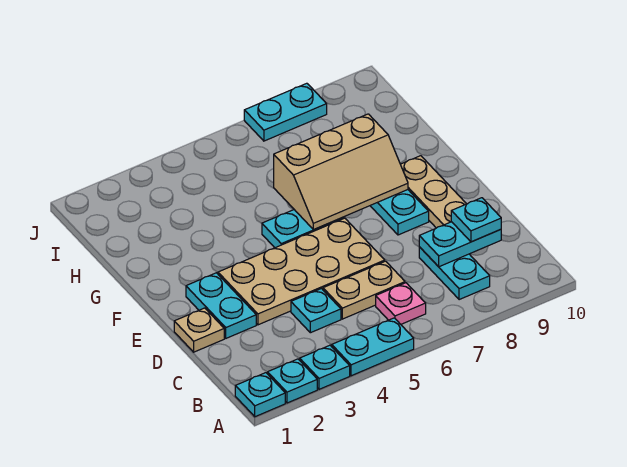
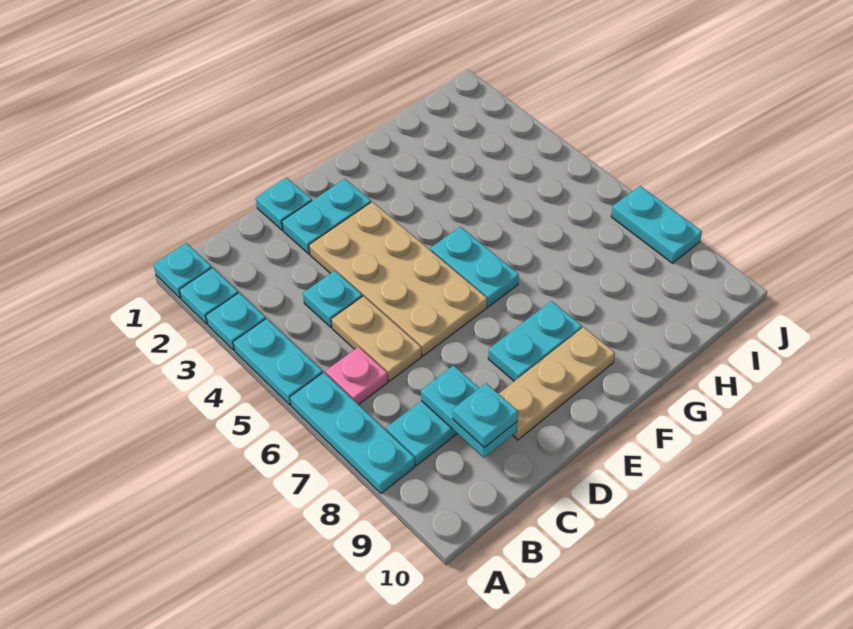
none -> cyan 1x3 plate [290,372,415,493]
tan 1x1 plate [174,308,224,352] -> cyan 1x1 plate [256,178,312,230]
tan 2x3 slope [274,114,408,230] -> none

